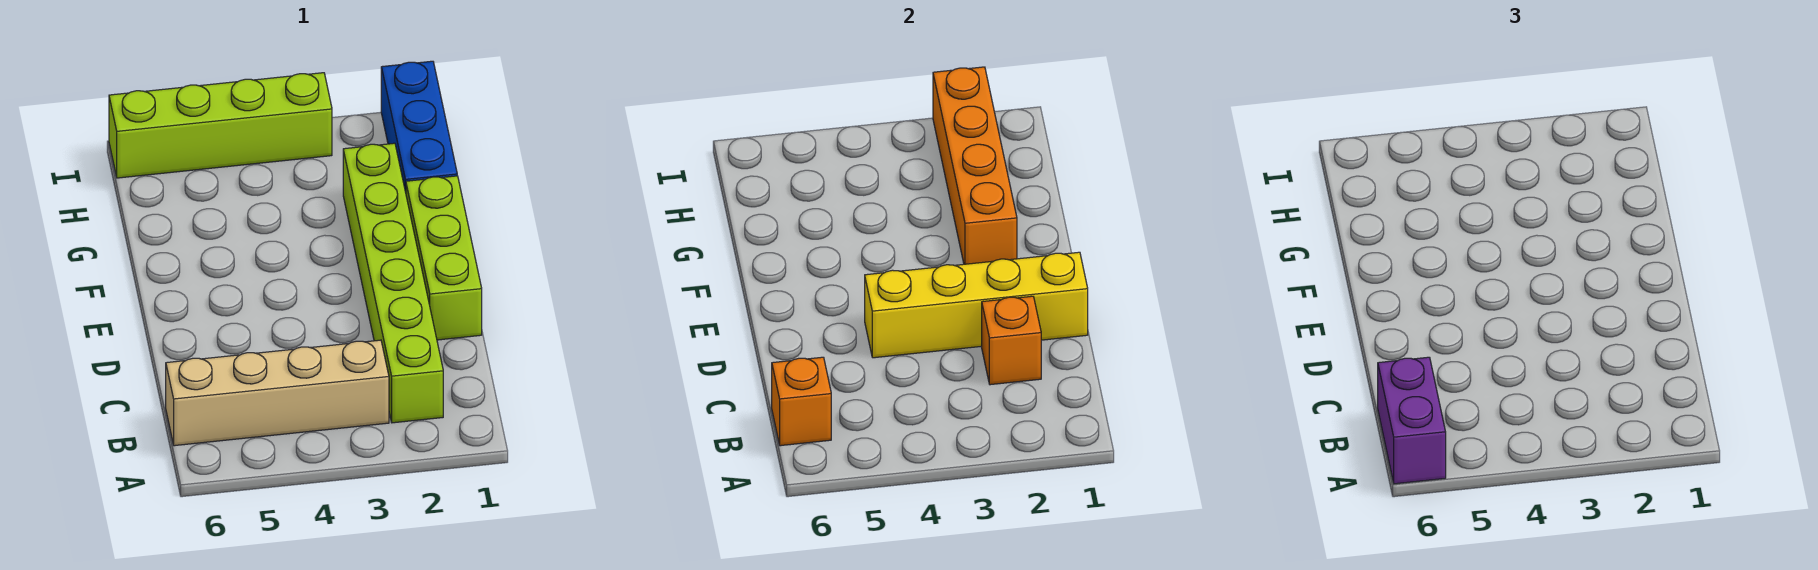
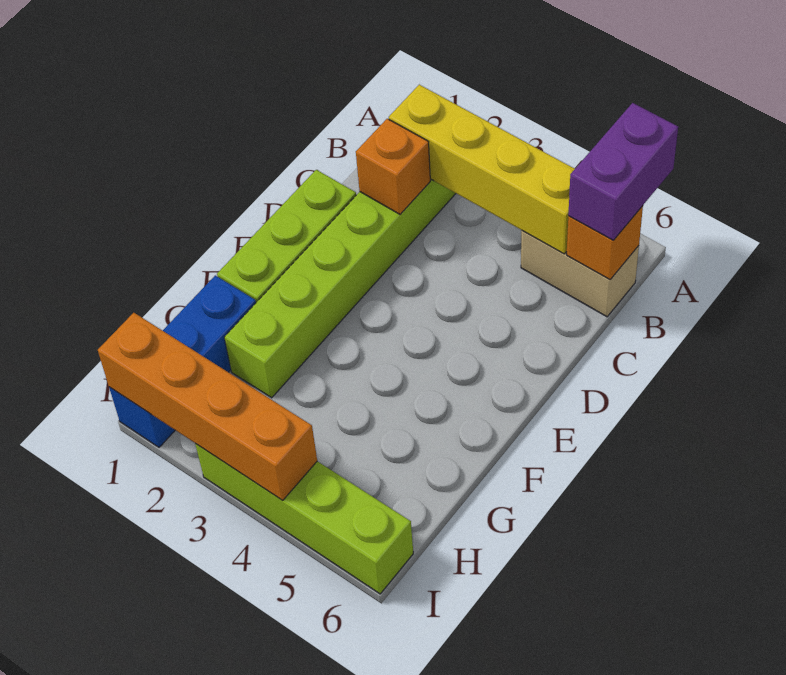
tan 1x4 brick [166,340,389,446] -> tan 1x2 brick [521,231,639,317]
yellow 1x4 brick [865,252,1088,358] -> yellow 1x4 brick moved to [389,85,575,254]
orange 1x4 brick [933,67,1017,264] -> orange 1x4 brick turned to [98,313,317,500]

